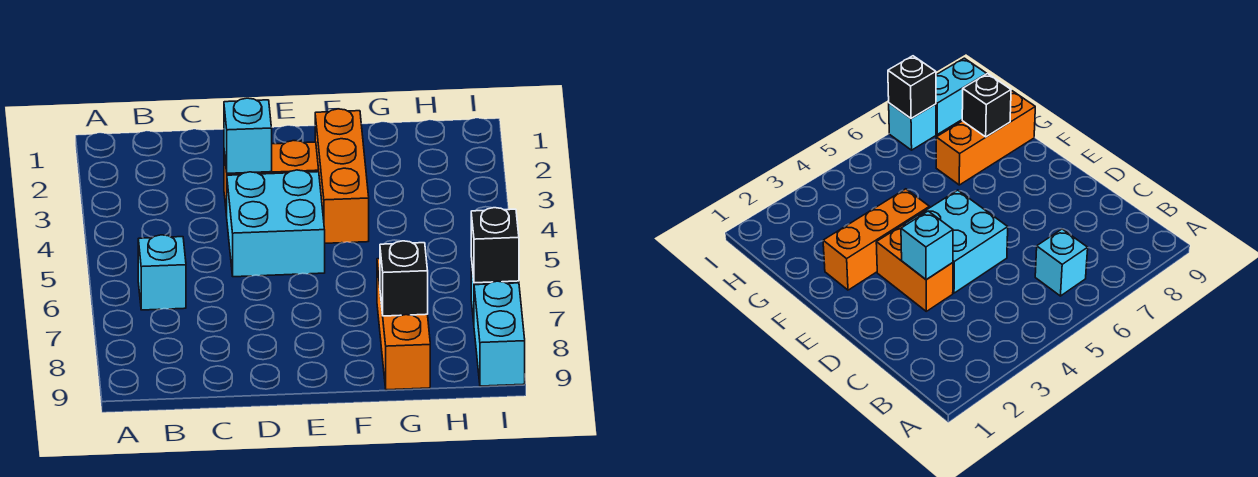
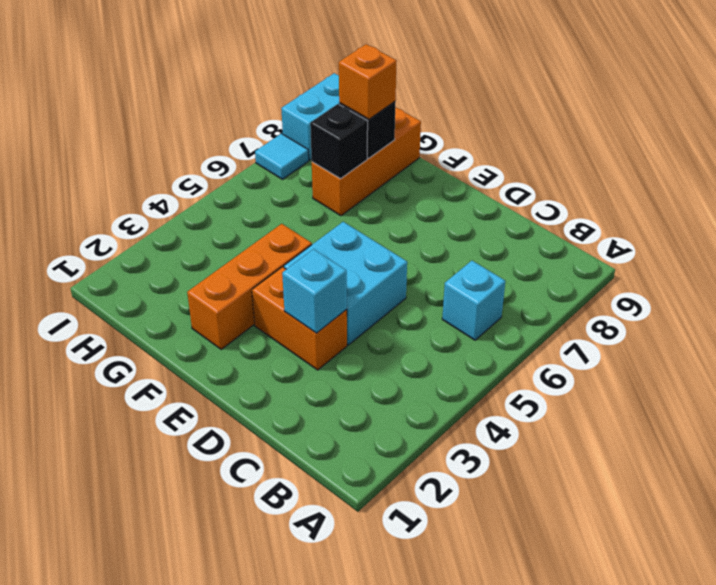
none -> orange 1x1 brick [339,44,397,119]
cyan 1x1 brick [889,103,936,150] -> cyan 1x1 tile [255,134,309,179]
black 1x1 brick [471,208,519,283] -> black 1x1 brick moved to [310,104,368,179]

